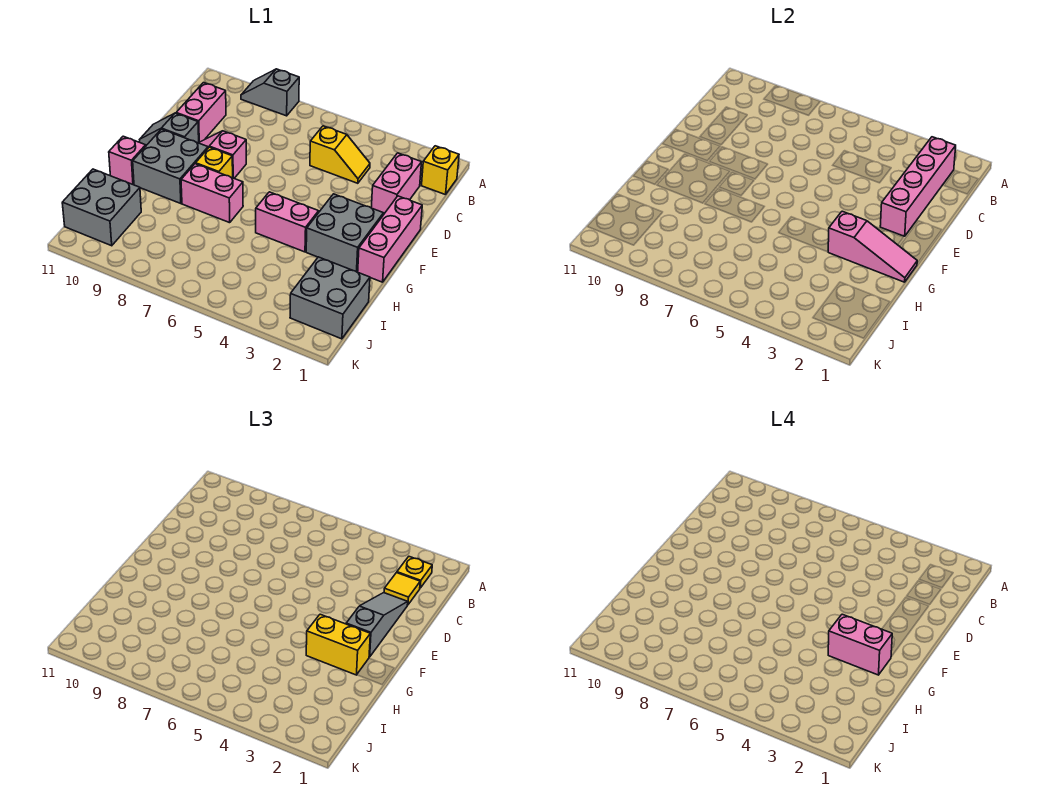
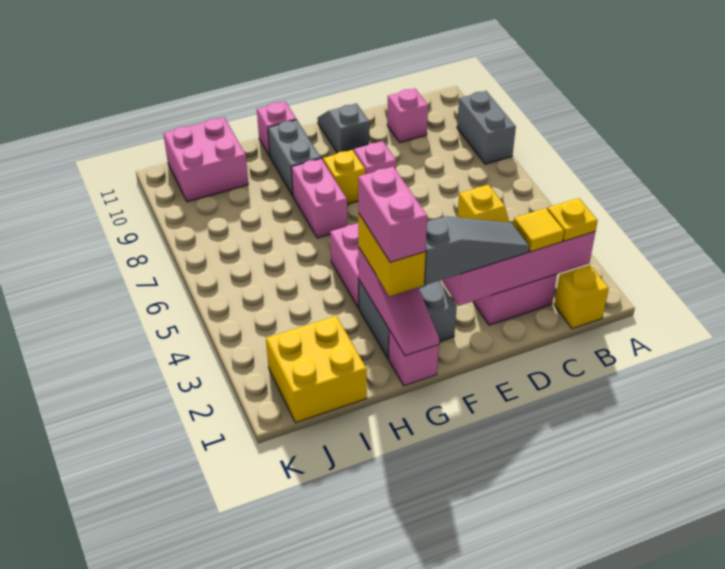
grey 1x2 slope [241,69,299,116] -> grey 1x2 brick [457,91,516,164]
pink 1x2 brick [176,83,226,142] -> pink 1x1 brick [387,88,428,143]
pink 1x3 brick [358,196,422,282] -> pink 1x1 brick [389,331,439,386]
grey 2x2 brick [133,129,208,204] -> grey 1x2 brick [268,120,321,196]
grey 2x2 brick [290,257,370,339] -> yellow 2x2 brick [266,316,367,423]
grey 2x2 brick [62,169,141,246] -> pink 2x2 brick [163,117,248,202]

